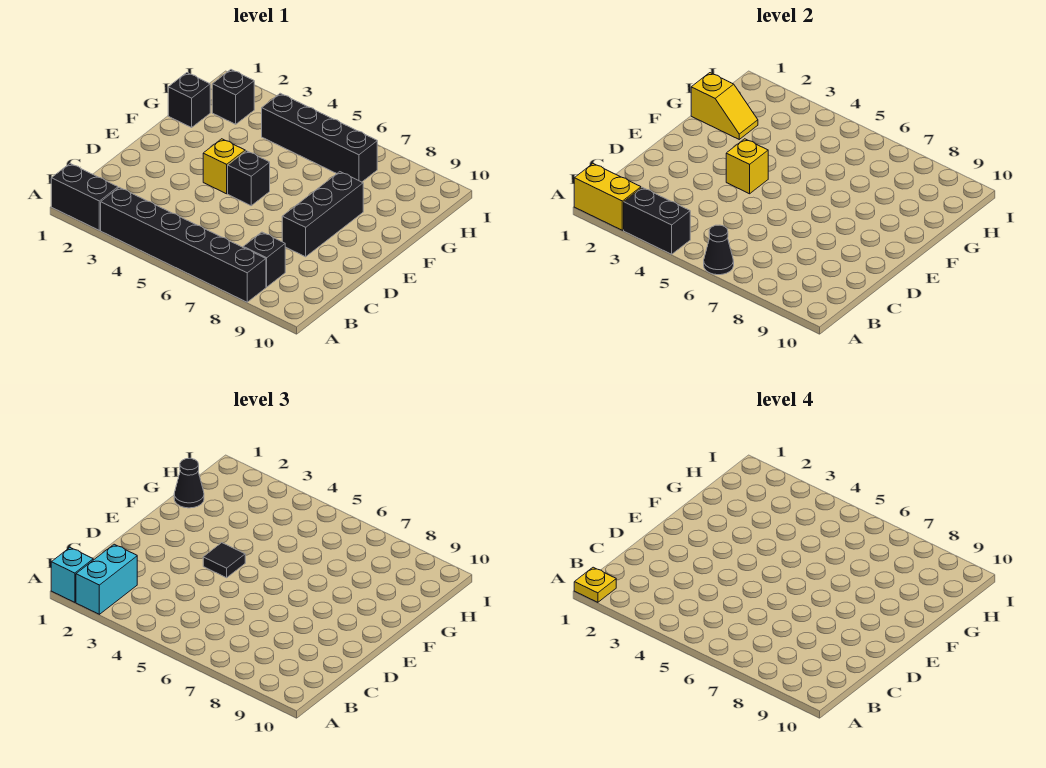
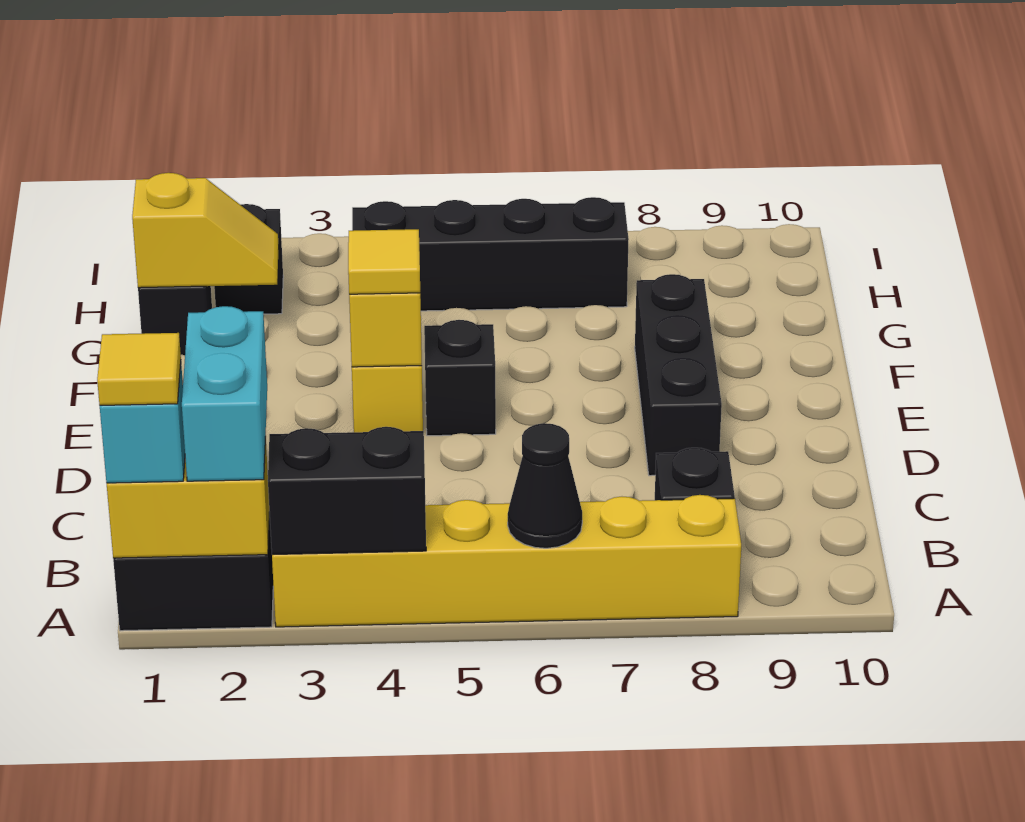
yellow 1x1 plate [574,567,616,602] -> yellow 1x1 tile [97,333,181,405]
black 1x6 brick [101,187,266,302] -> yellow 1x6 brick [272,495,741,627]
black 1x1 tile [203,543,245,578] -> yellow 1x1 tile [348,229,420,294]
black 1x1 cone [174,458,204,508] -> none

